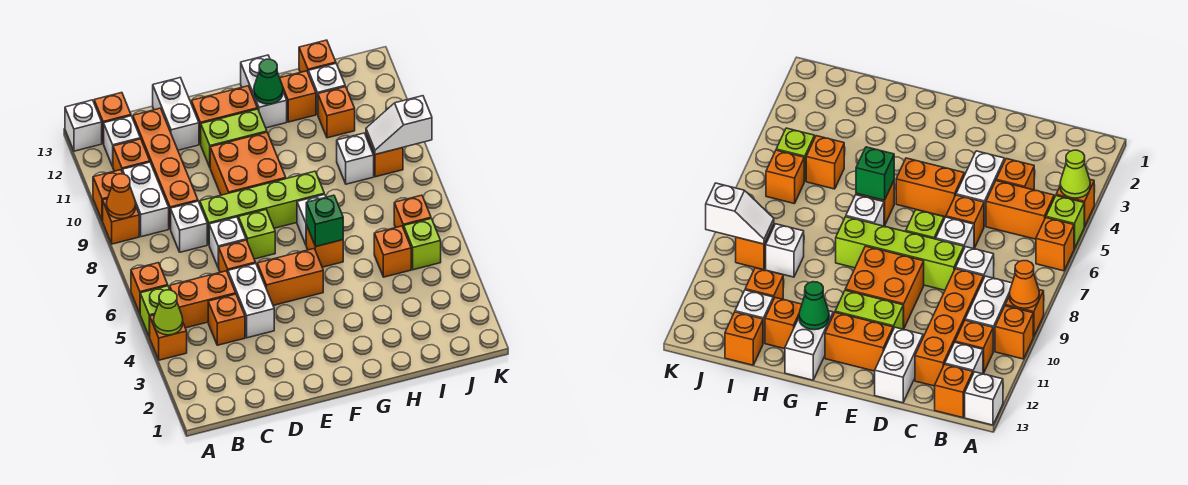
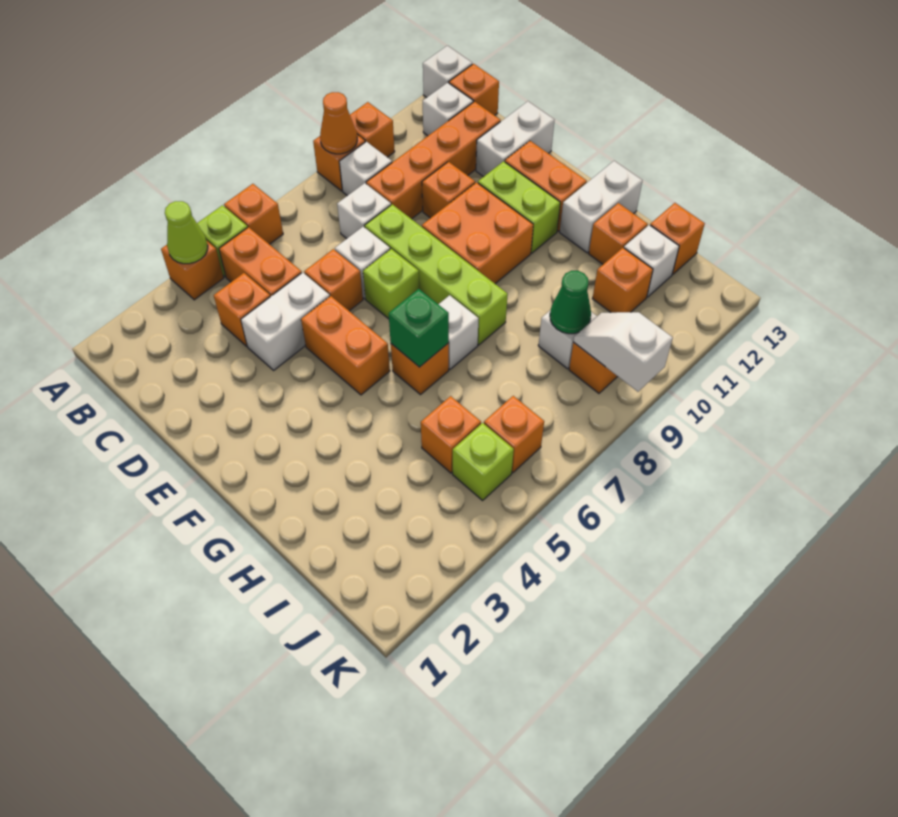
white 1x2 brick [122,162,169,237] -> white 1x1 brick [339,142,392,196]
orange 1x1 brick [113,139,150,171] -> orange 1x1 brick moved to [422,162,475,218]
green 1x1 cone [254,59,283,104] -> green 1x1 cone moved to [550,271,591,334]

